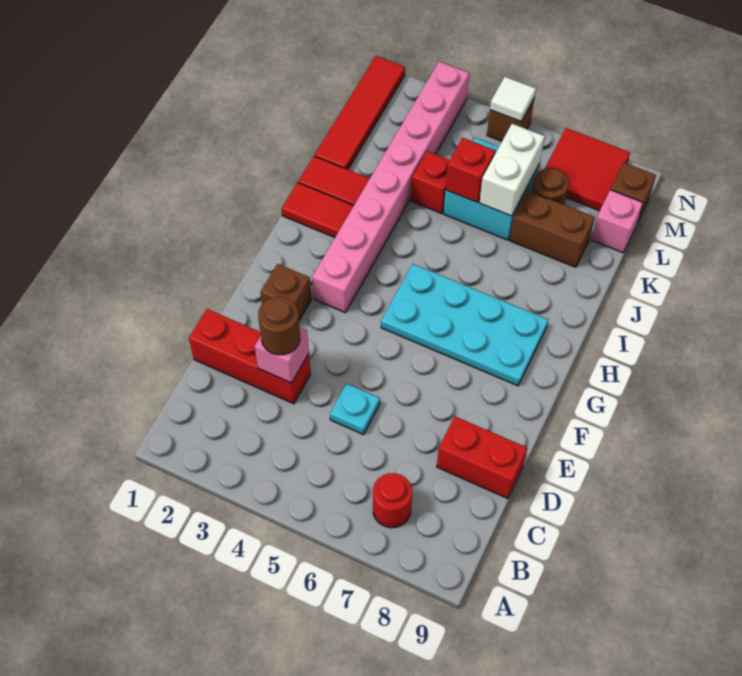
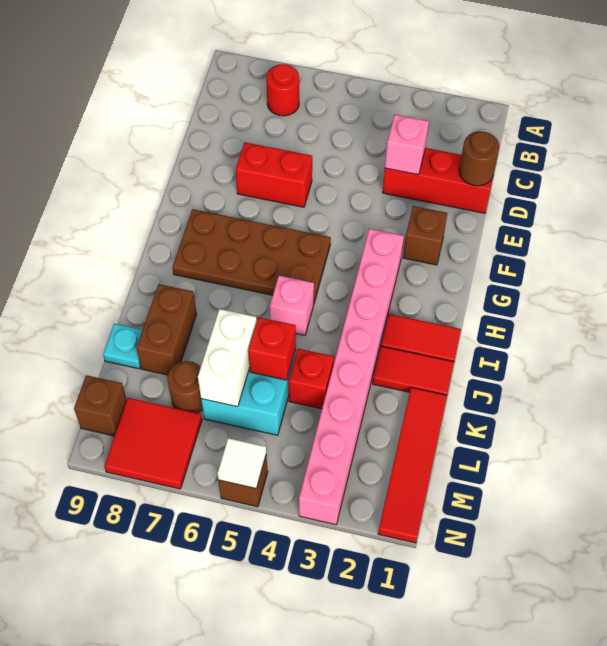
brown 1x1 round brick [258,297,300,355] -> brown 1x1 round brick moved to [459,131,499,186]
cyan 1x1 plate [330,384,380,435] -> cyan 1x1 plate moved to [103,324,142,369]
red 1x2 brick [437,417,527,499] -> red 1x2 brick moved to [236,142,312,207]
cyan 2x4 plate [381,264,548,386] -> brown 2x4 plate [172,209,331,302]
brown 1x2 brick [510,191,595,267] -> brown 1x2 brick turned to [136,284,197,375]
pink 1x1 brick [591,190,643,253] -> pink 1x1 brick moved to [270,276,314,335]

